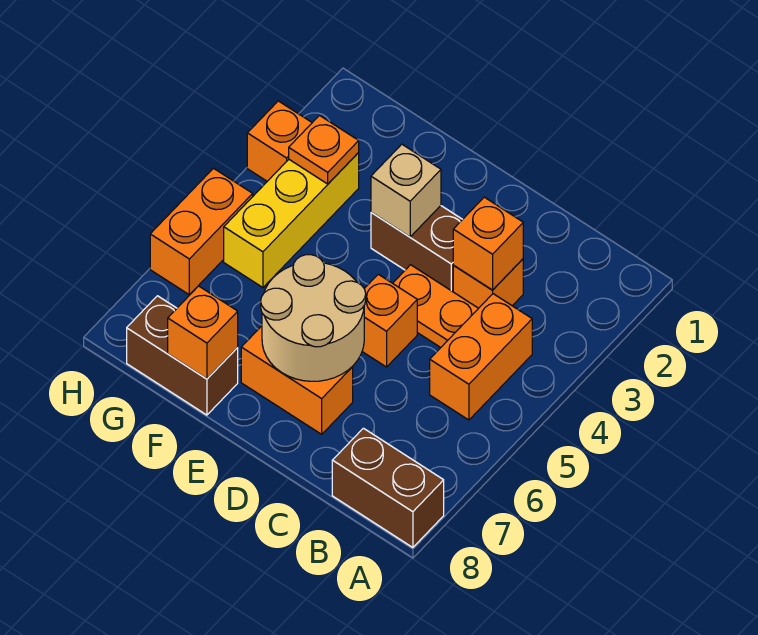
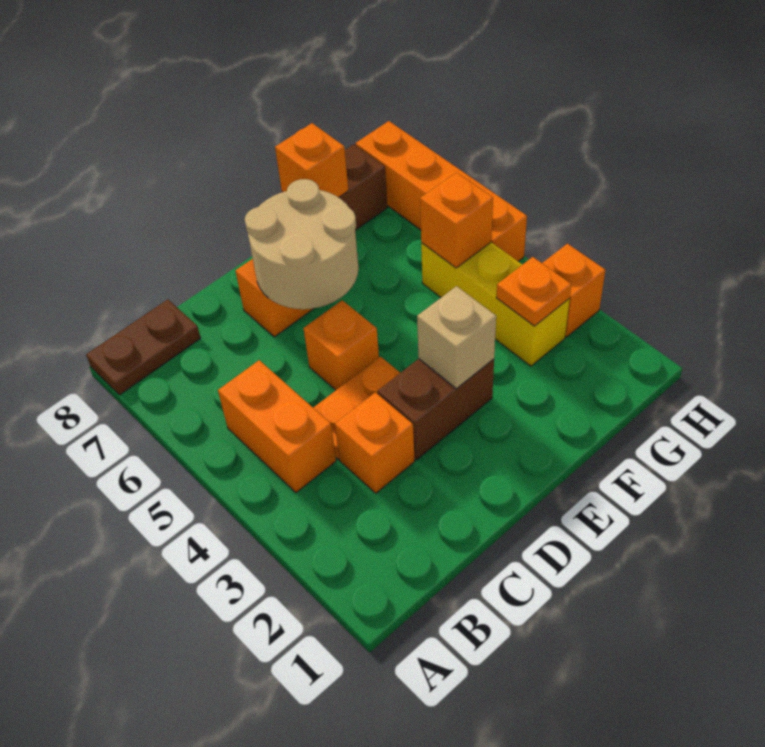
brown 1x2 brick [332,428,444,548] -> brown 1x2 plate [86,300,200,395]
orange 1x1 brick [453,197,523,290] -> orange 1x1 brick moved to [420,172,493,268]
orange 1x2 brick [150,168,253,295] -> orange 1x4 brick [355,121,527,261]

